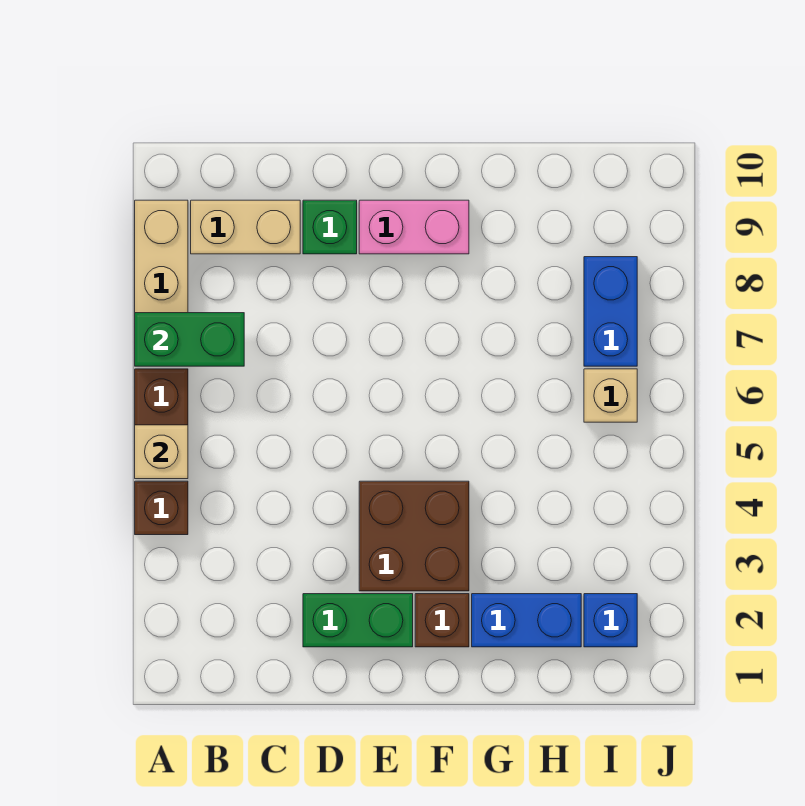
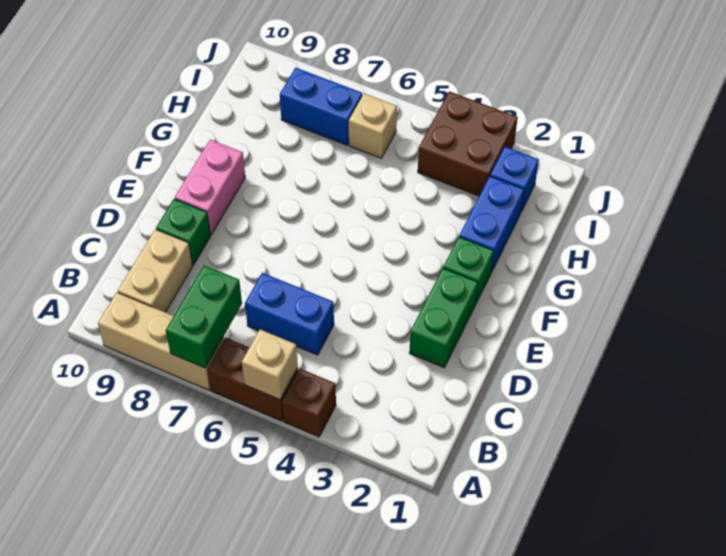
none -> blue 1x2 brick [245,273,334,355]
brown 2x2 brick [359,481,469,591] -> brown 2x2 brick moved to [418,91,518,196]
brown 1x1 brick [415,594,469,647] -> green 1x1 brick [443,237,494,303]

